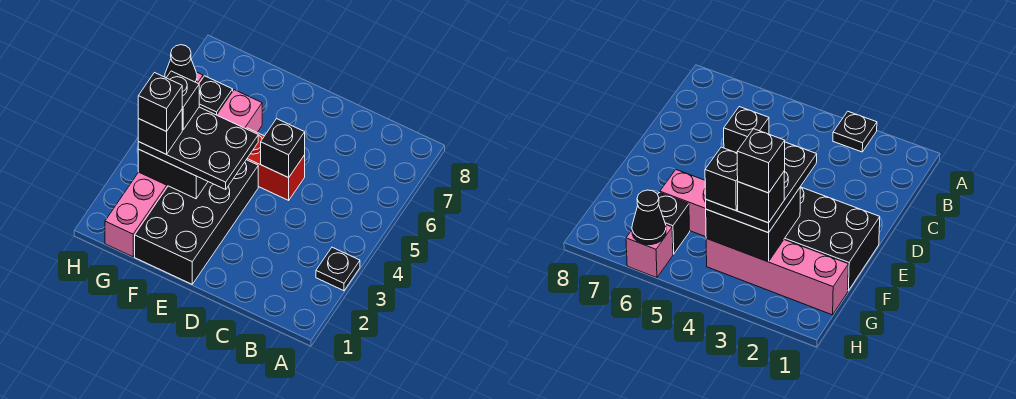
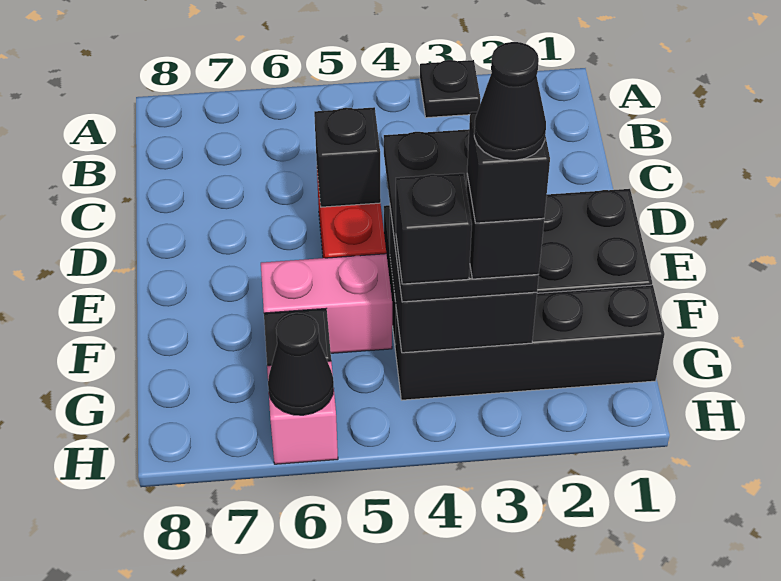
pink 1x4 brick [105,172,168,257] -> black 1x4 brick [395,285,665,400]
none -> black 1x1 cone [474,42,546,160]

